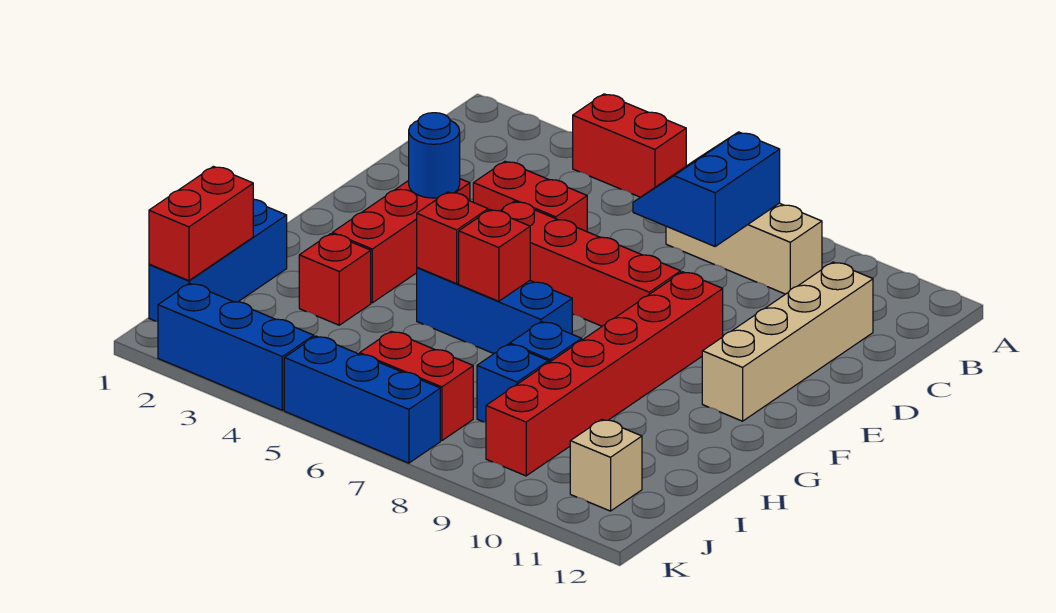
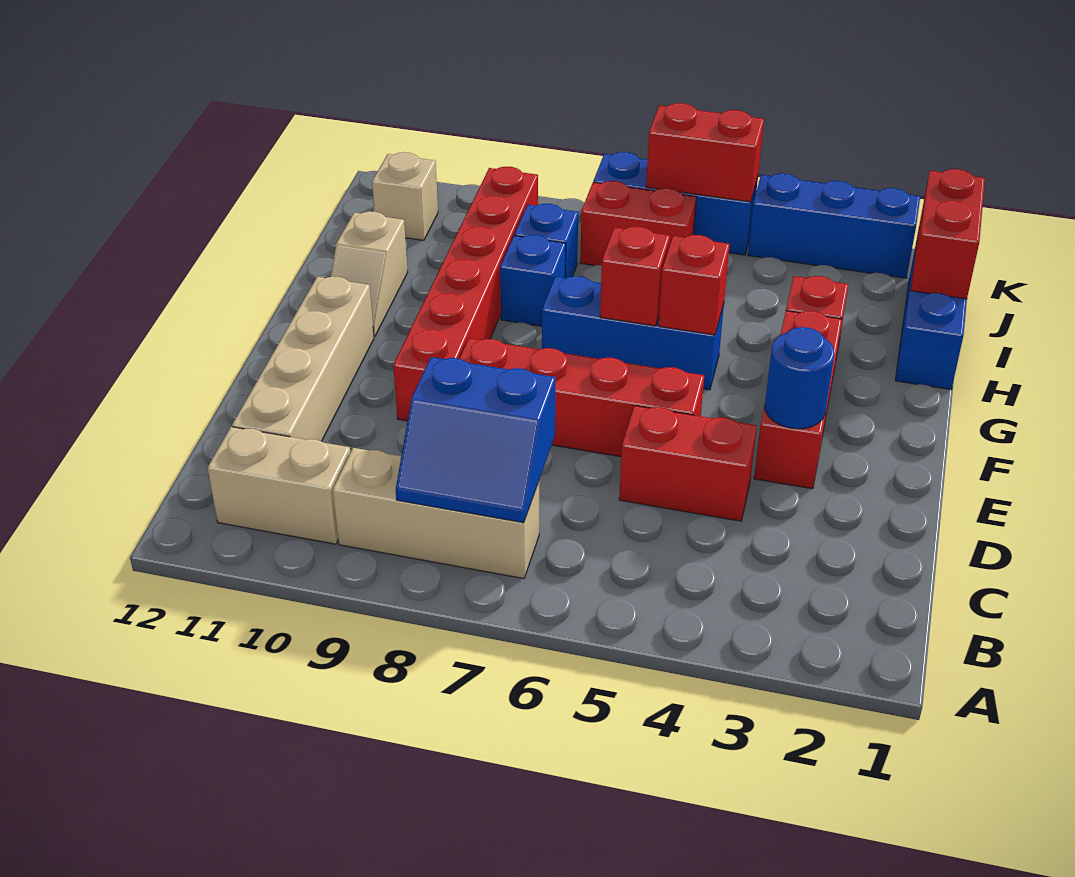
red 1x2 brick [573,94,686,197] -> red 1x2 brick moved to [646,103,764,202]
blue 2x2 slope [633,132,780,246] -> blue 2x2 slope turned to [396,357,556,523]
none -> tan 1x2 brick [208,427,350,544]
none -> tan 1x2 slope [330,211,408,337]

